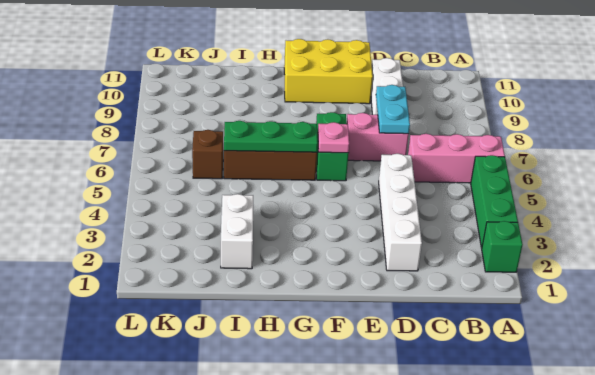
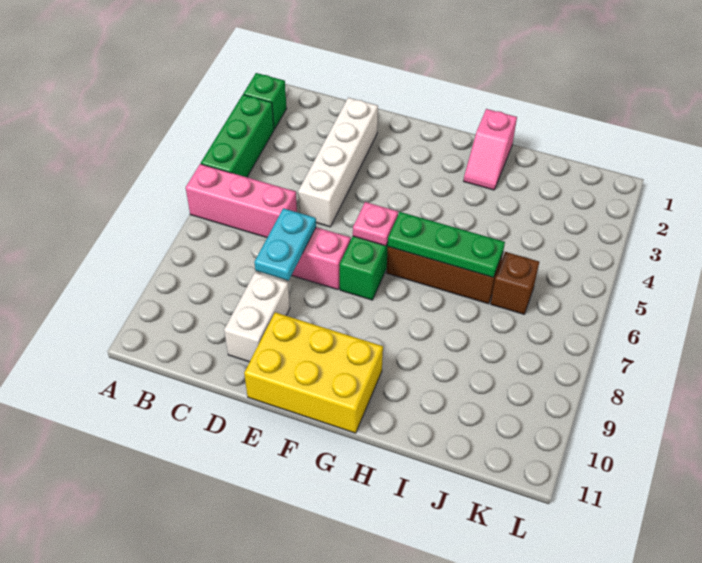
none -> pink 1x2 slope [464,109,517,190]
white 1x2 brick [221,194,253,269] -> none

